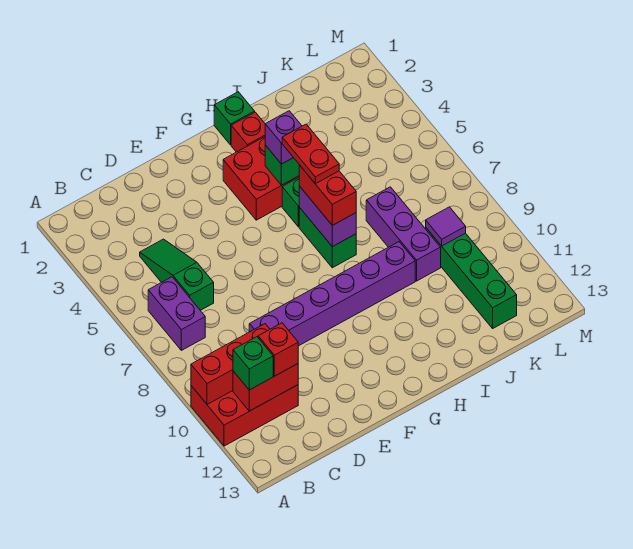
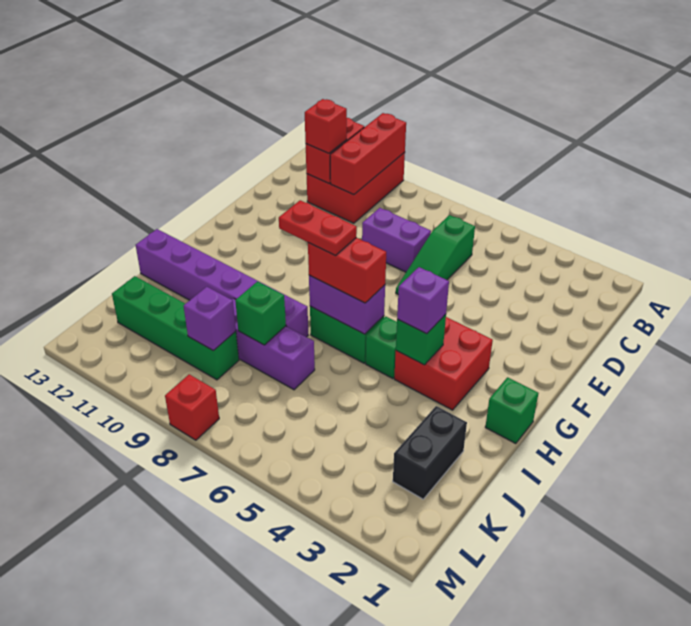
purple 1x2 brick [148,277,205,350] -> purple 1x2 brick moved to [362,208,431,272]
green 1x1 brick [233,337,273,390] -> green 1x1 brick moved to [235,281,286,345]
green 1x3 slope [140,239,214,310] -> green 1x3 slope turned to [396,215,475,294]
purple 1x6 brick [249,242,415,346] -> purple 1x6 brick turned to [136,229,308,337]
red 1x1 brick [231,112,265,152] -> red 1x1 brick moved to [165,374,219,440]
red 1x2 plate [282,124,339,184] -> red 1x2 plate moved to [279,200,357,256]
none -> black 1x2 brick [393,406,467,499]
purple 1x1 tile [426,207,466,246] -> purple 1x1 brick [184,287,236,351]

